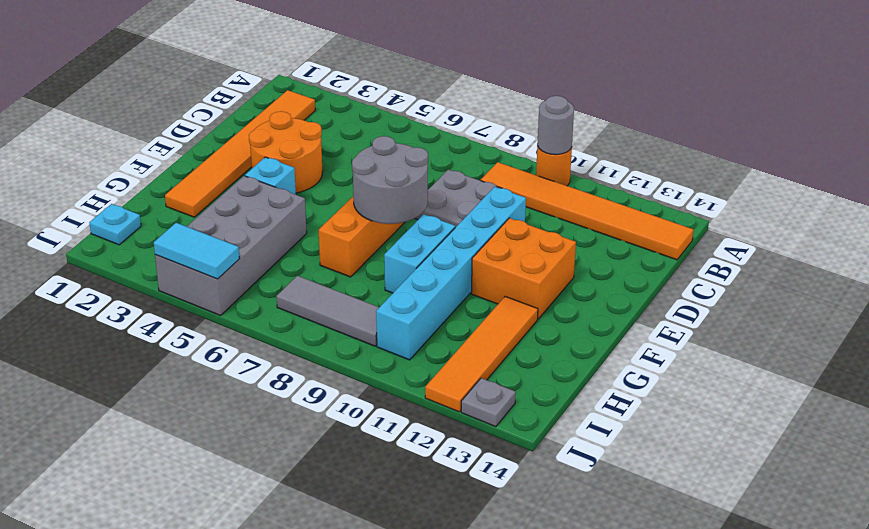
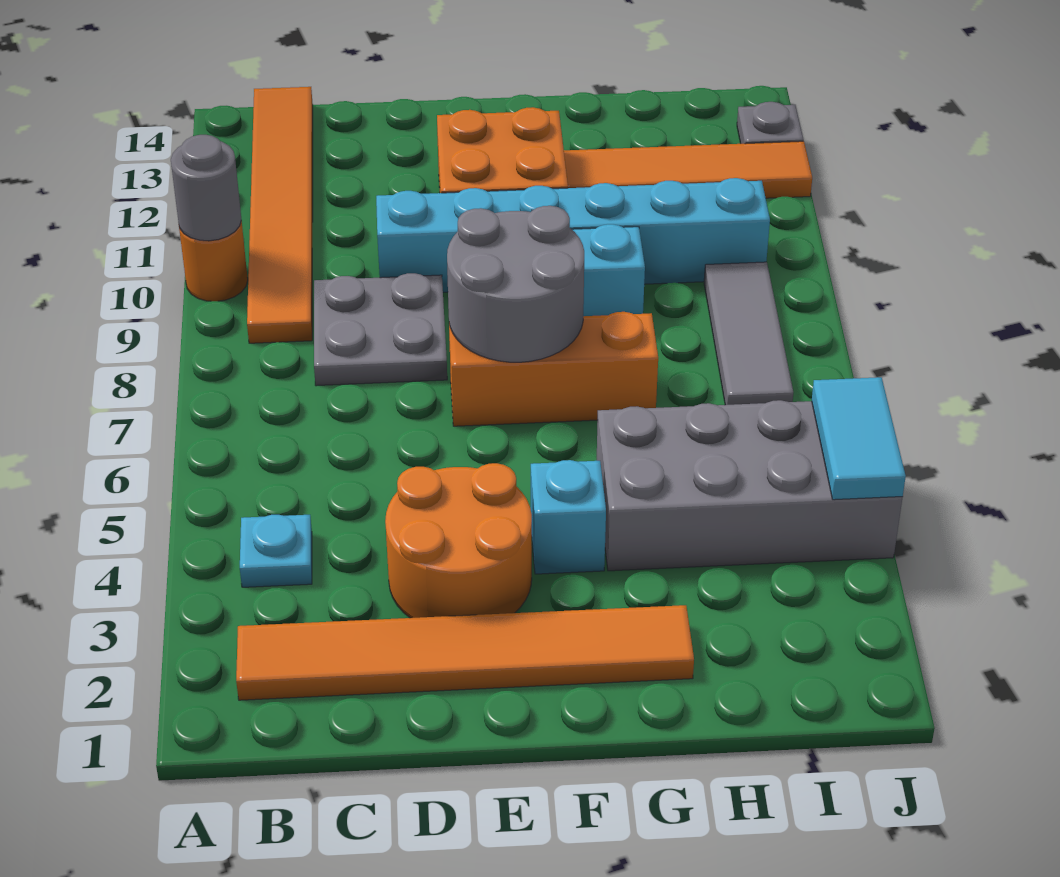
cyan 1x1 plate [89,204,141,245] -> cyan 1x1 plate moved to [240,515,312,587]

